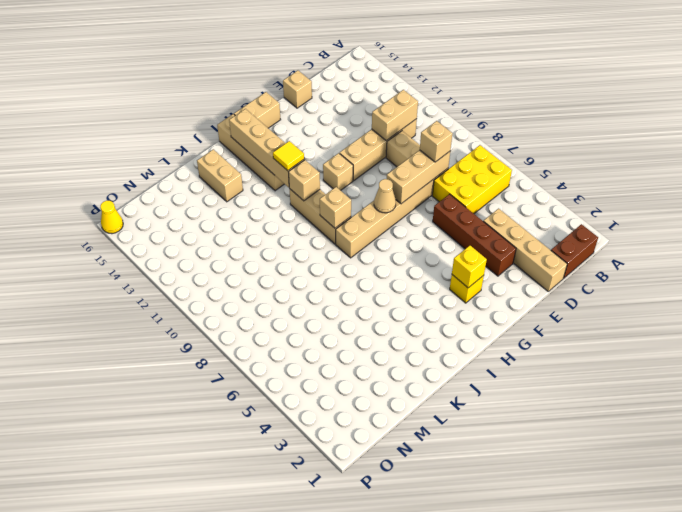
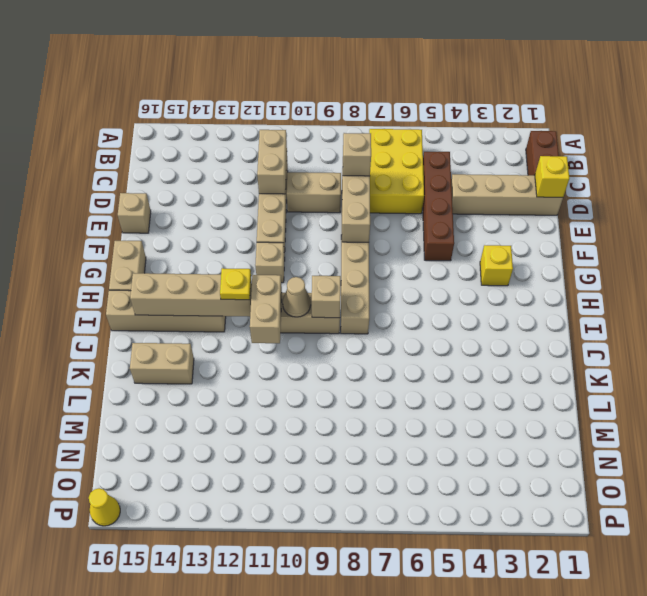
brown 1x4 brick [433,194,516,276] -> brown 1x4 brick turned to [423,152,454,261]
yellow 1x1 brick [452,246,487,288] -> yellow 1x1 brick moved to [535,156,569,197]
tan 1x1 cone [374,179,396,213] -> tan 1x1 cone moved to [283,277,311,317]
tan 1x1 brick [289,160,320,201] -> tan 1x2 brick [250,275,282,343]
yellow 1x1 tile [273,141,304,171] -> yellow 1x1 plate [220,268,251,300]

